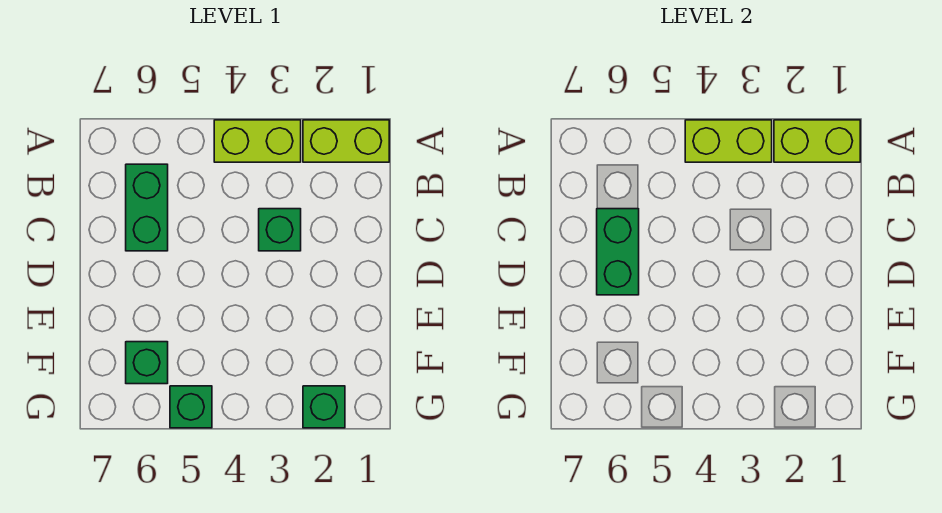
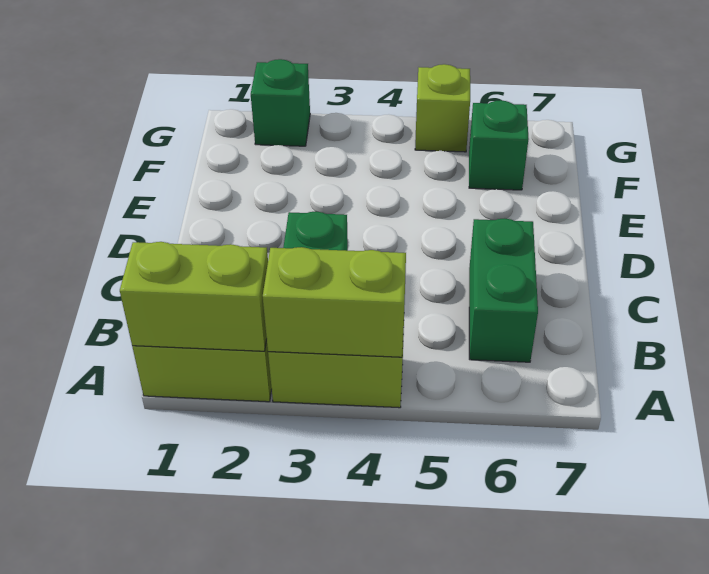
green 1x2 brick [597,209,639,295] -> none
green 1x1 brick [170,386,212,428] -> lime 1x1 brick [415,64,470,152]

